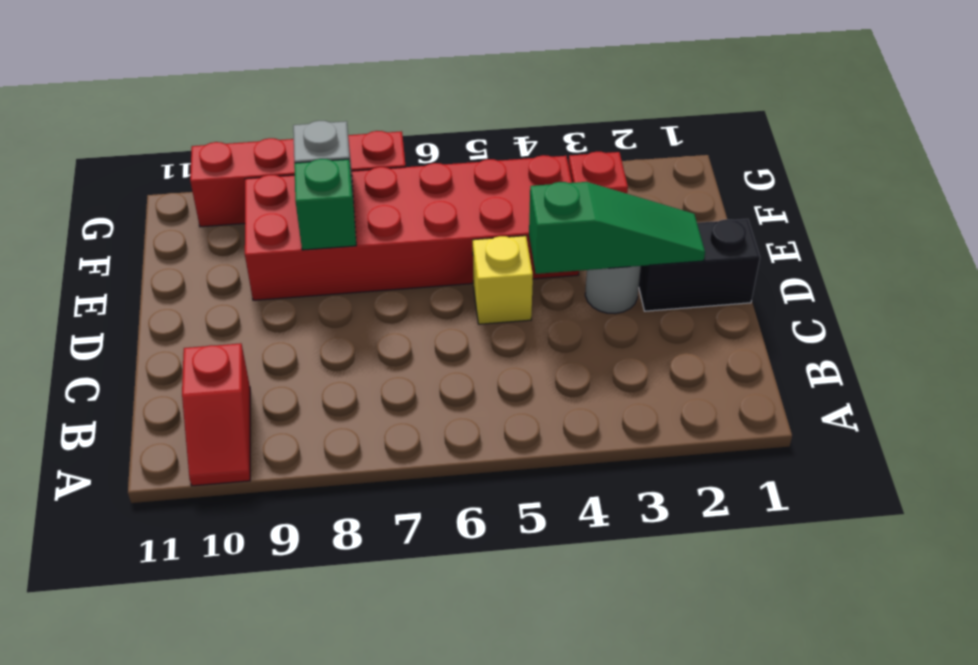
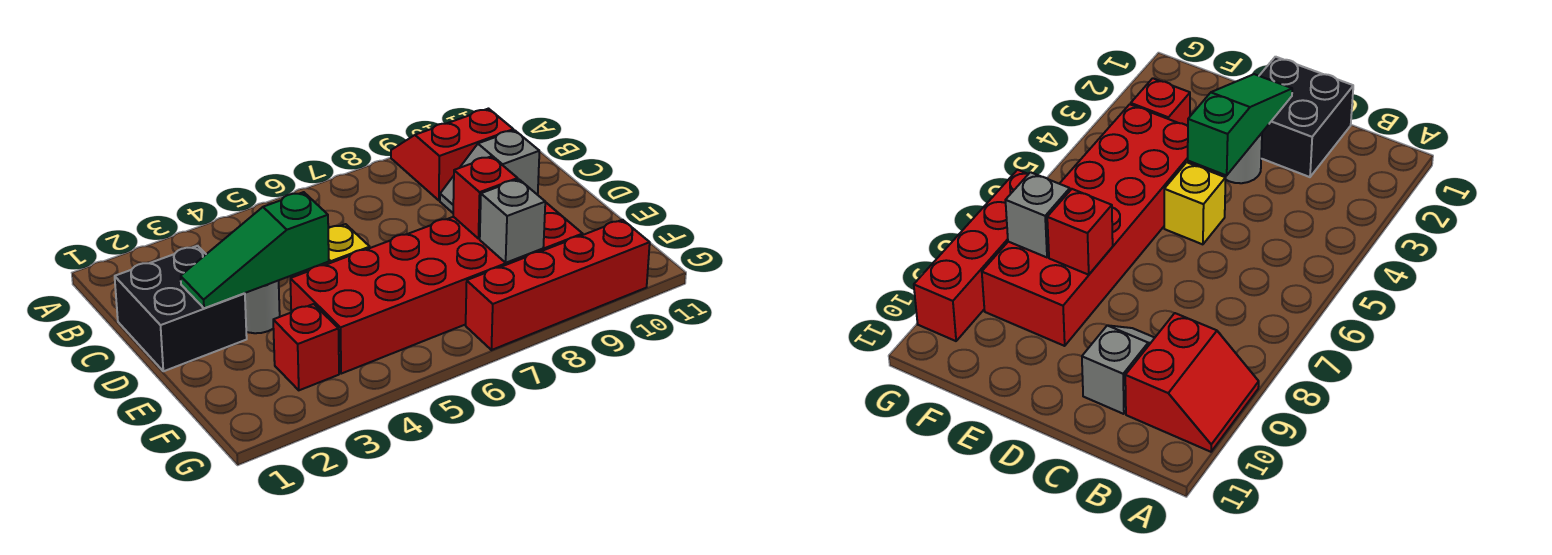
red 1x2 slope [182,343,250,486] -> red 2x2 slope [391,109,513,200]
none -> grey 1x2 slope [440,130,539,213]
black 1x2 brick [639,219,760,311] -> black 2x2 brick [115,246,247,371]
green 1x1 brick [294,159,356,250] -> red 1x1 brick [453,156,518,239]

